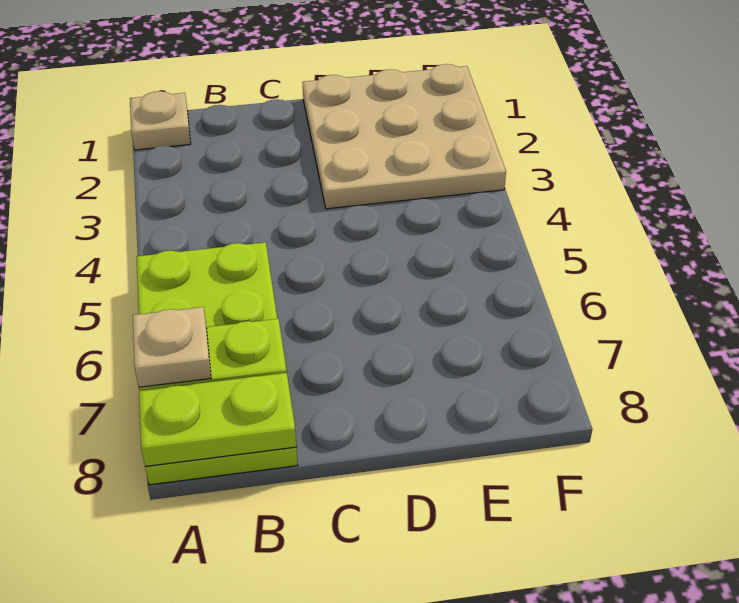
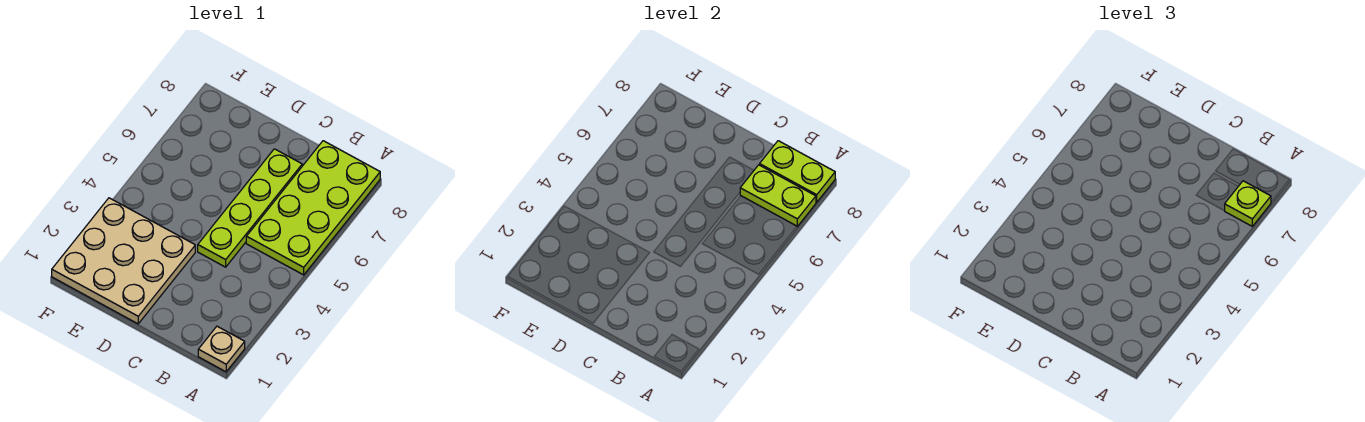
tan 1x1 plate [133,307,211,387] -> lime 1x1 plate [1225,181,1271,226]
none -> lime 1x4 plate [198,149,302,267]

